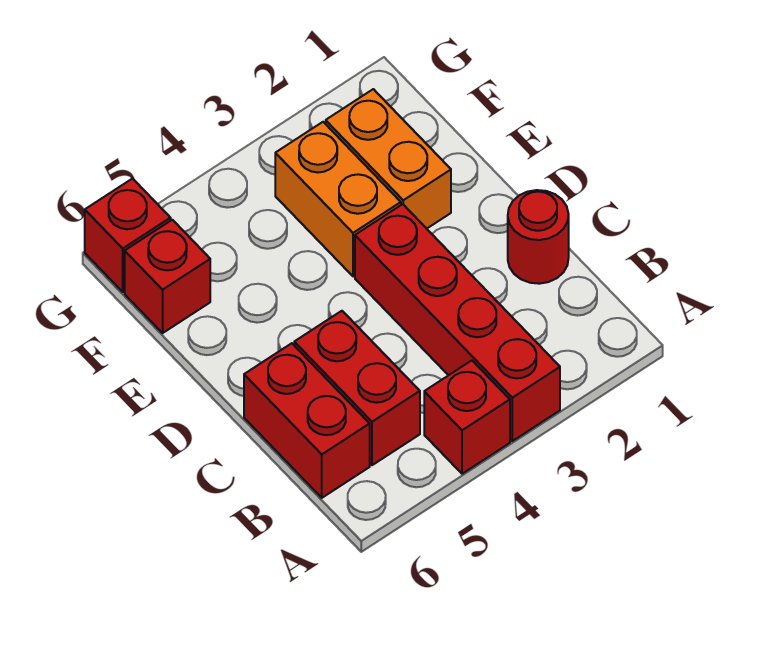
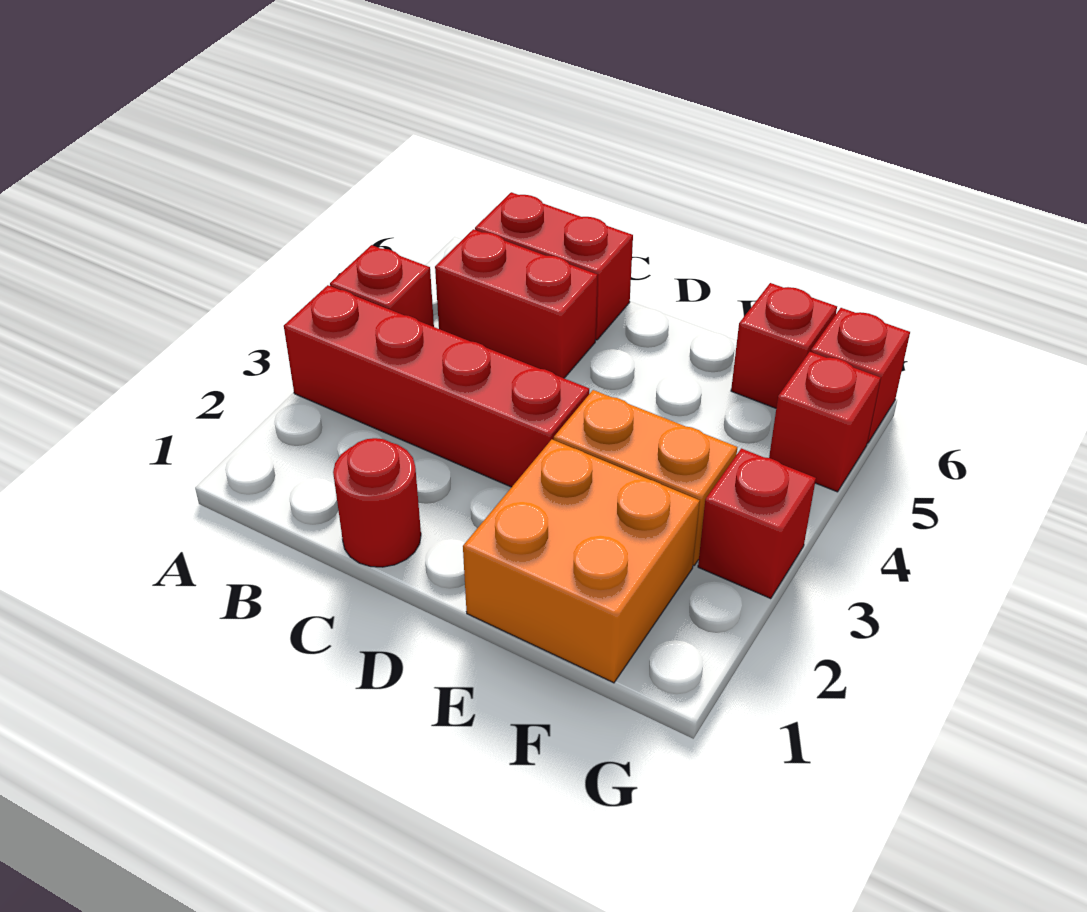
orange 1x2 brick [326,89,451,229] -> orange 2x2 brick [463,440,700,683]
none -> red 1x1 brick [698,448,816,599]
none -> red 1x1 brick [769,352,881,492]

